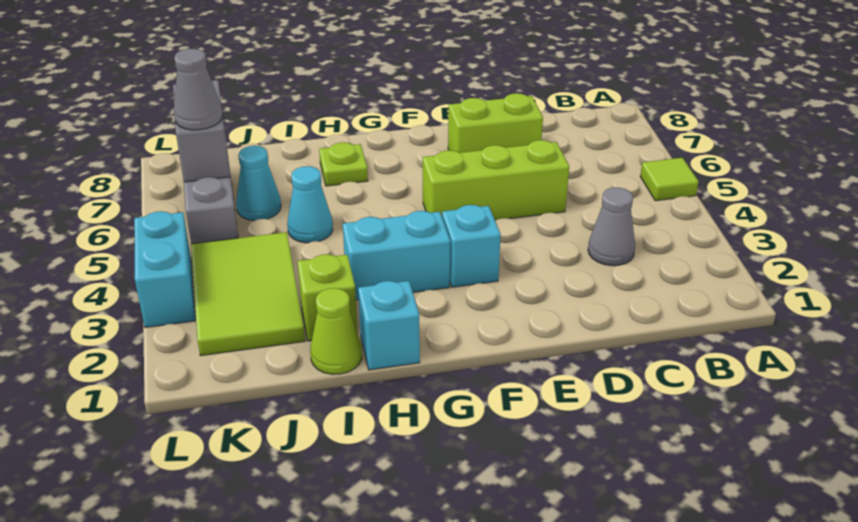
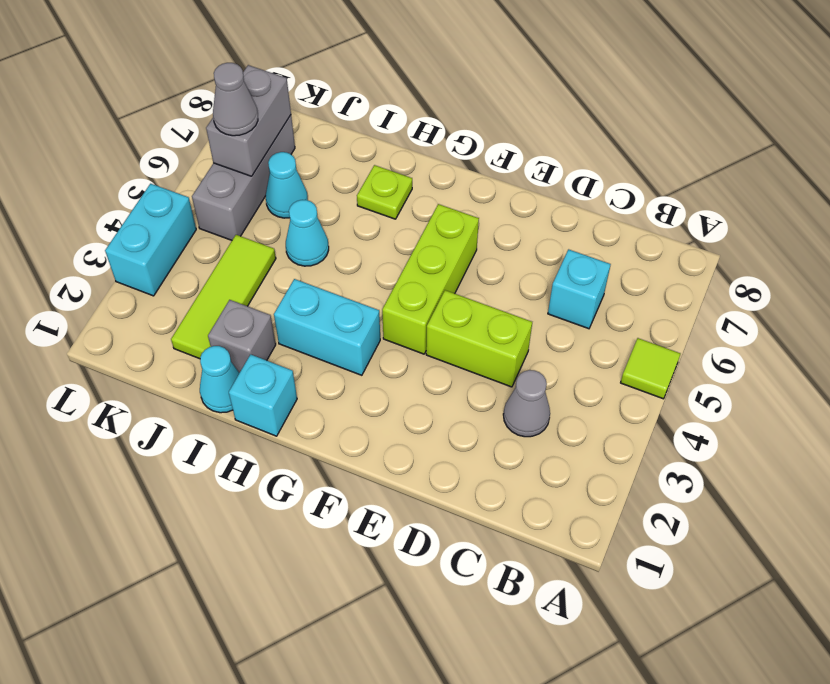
lime 1x3 brick [423,140,569,220] -> lime 1x3 brick turned to [382,204,479,354]
lime 1x2 brick [448,93,543,153] -> lime 1x2 brick moved to [426,290,532,387]
cyan 1x1 brick [442,205,501,287] -> cyan 1x1 brick moved to [548,249,611,329]
lime 1x1 cone [310,288,362,374] -> cyan 1x1 cone [200,346,239,413]
lime 1x1 brick [298,254,358,341] -> grey 1x1 brick [208,300,276,373]
lime 2x3 tile [191,232,305,356] -> lime 1x3 tile [171,235,276,359]

